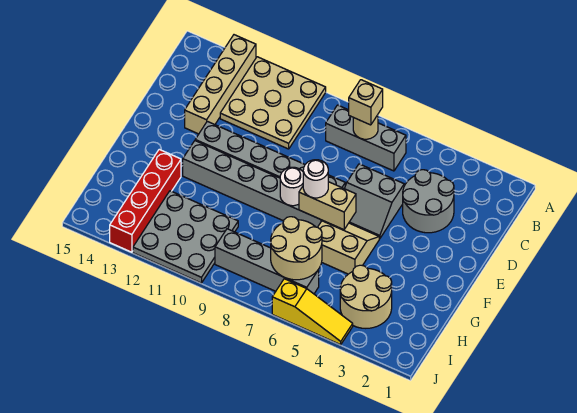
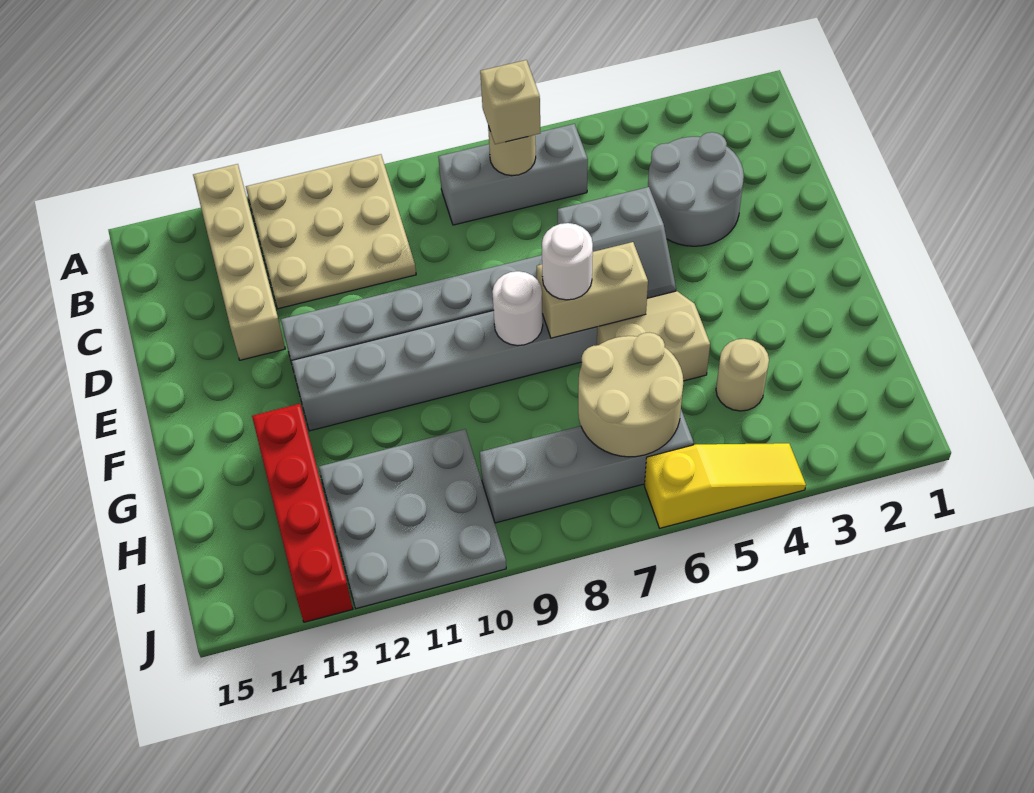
tan 2x2 round brick [340,265,392,328] -> tan 1x1 round brick [716,339,769,411]

